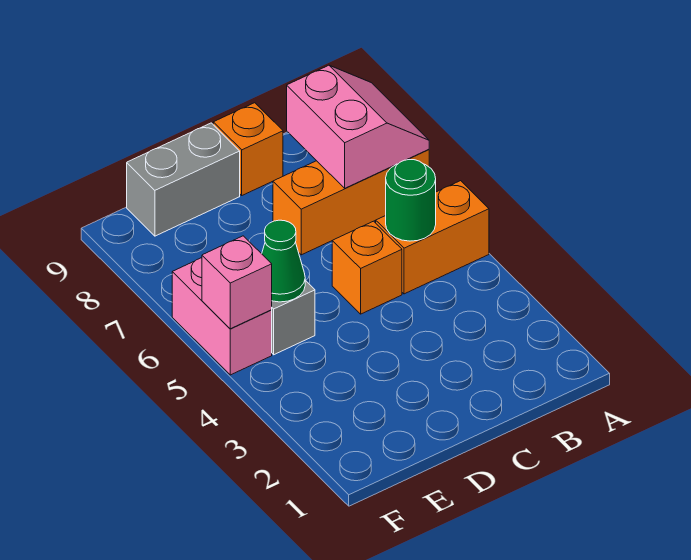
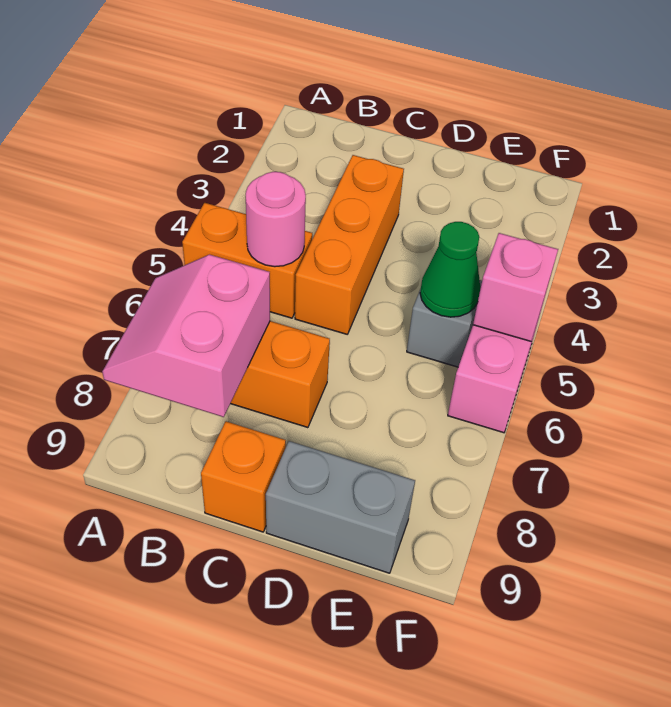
green 1x1 round brick [386,160,436,241] -> pink 1x1 round brick [246,172,306,267]
orange 1x1 brick [332,221,402,314] -> orange 1x3 brick [295,155,404,334]

